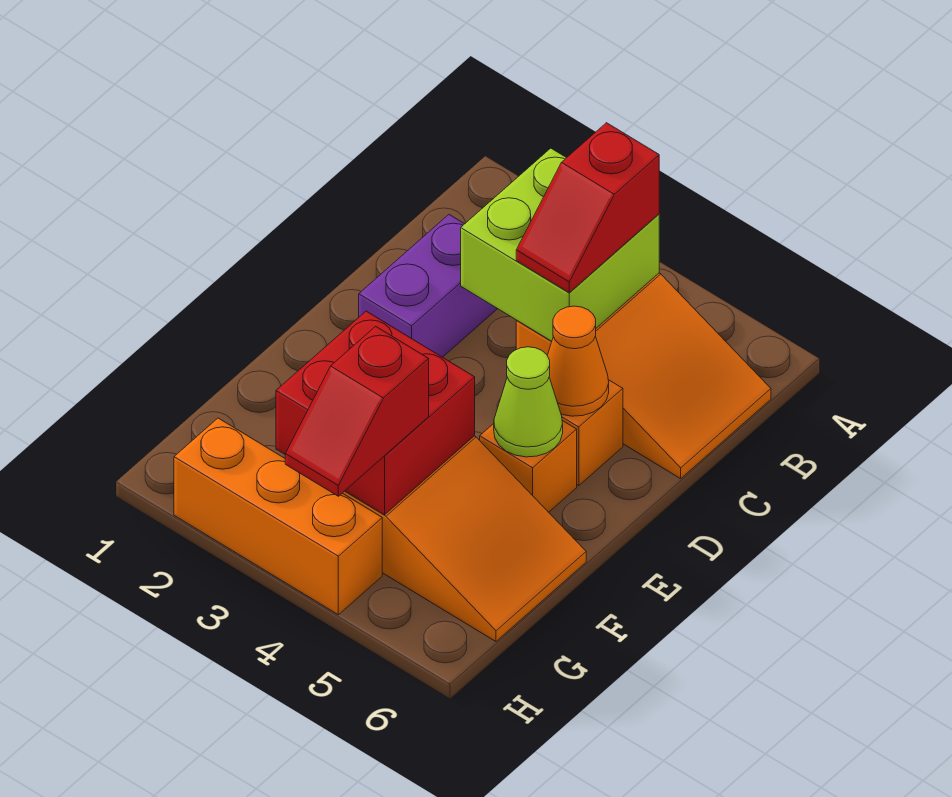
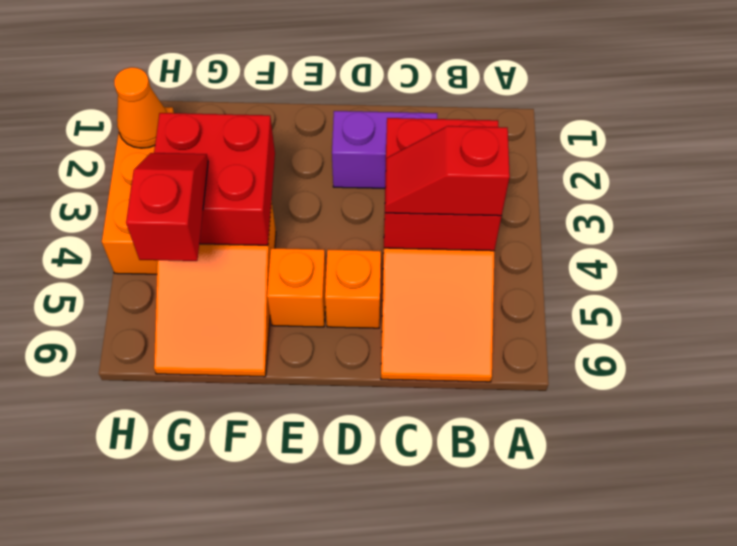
lime 2x2 brick [461,148,659,341] -> red 2x2 brick [384,118,502,251]
orange 1x1 cone [547,306,609,416] -> orange 1x1 cone moved to [114,67,167,148]
lime 1x1 cone [494,347,563,457] -> none
red 1x2 slope [285,326,429,496] -> red 1x2 slope turned to [126,153,208,261]

